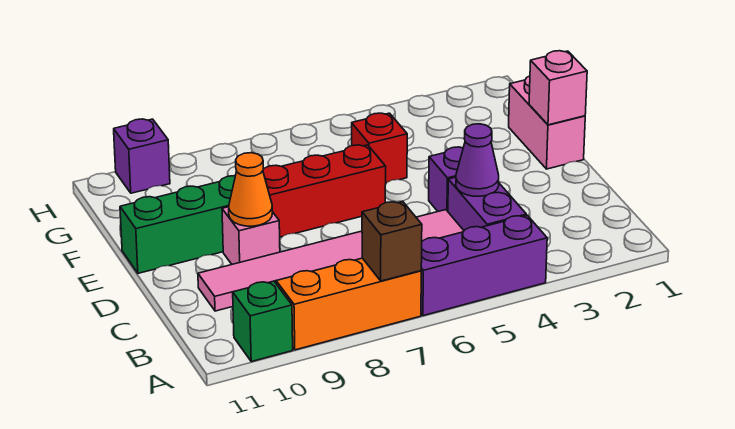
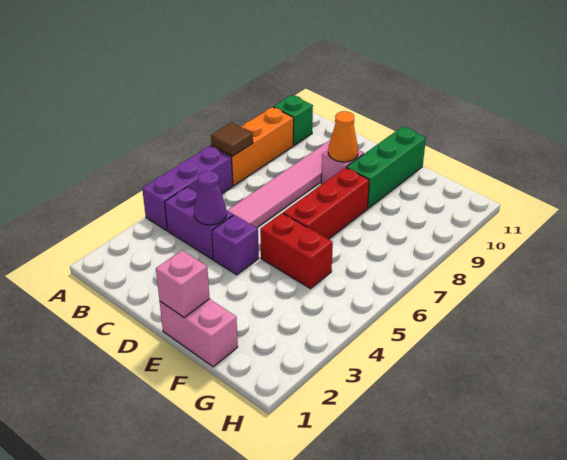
brown 1x1 brick [362,202,422,281] -> brown 1x1 tile [211,122,253,156]
red 1x1 brick [352,113,407,183] -> red 1x2 brick [260,213,333,289]
purple 1x1 brick [114,119,170,193] -> none

